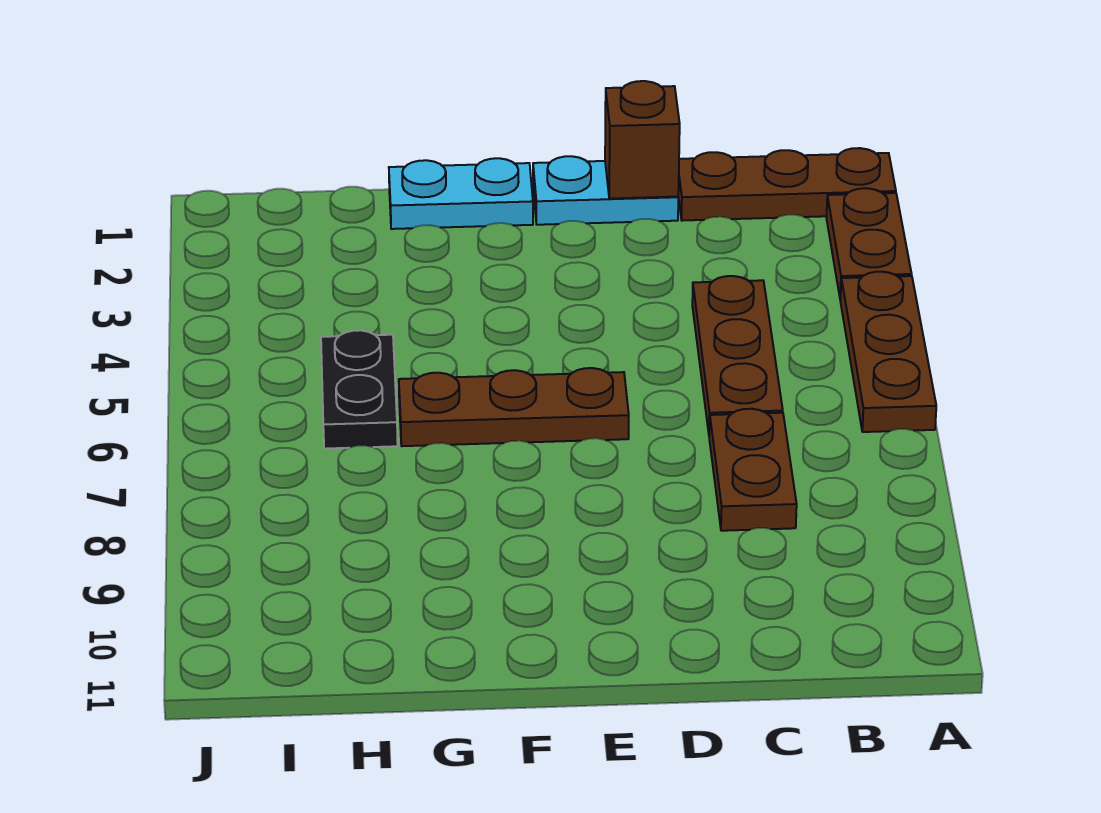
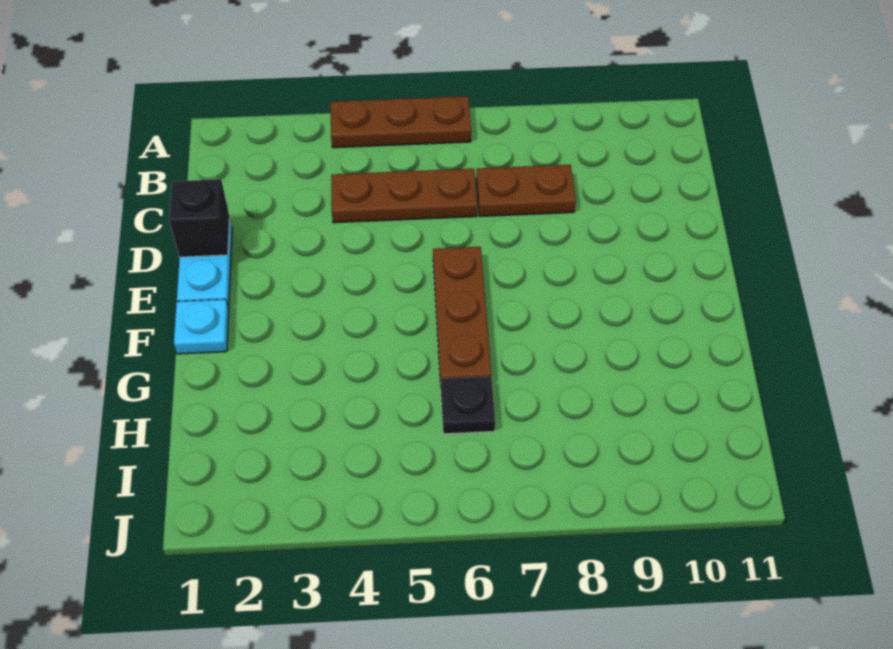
brown 1x3 plate [678,148,896,221] -> none
brown 1x2 plate [826,188,912,300] -> none
brown 1x1 brick [605,81,680,199] -> black 1x1 brick [169,179,230,257]
cyan 1x2 plate [389,158,533,229] -> cyan 1x1 plate [174,299,229,354]
black 1x2 plate [321,330,398,449] -> black 1x1 plate [440,377,495,434]

